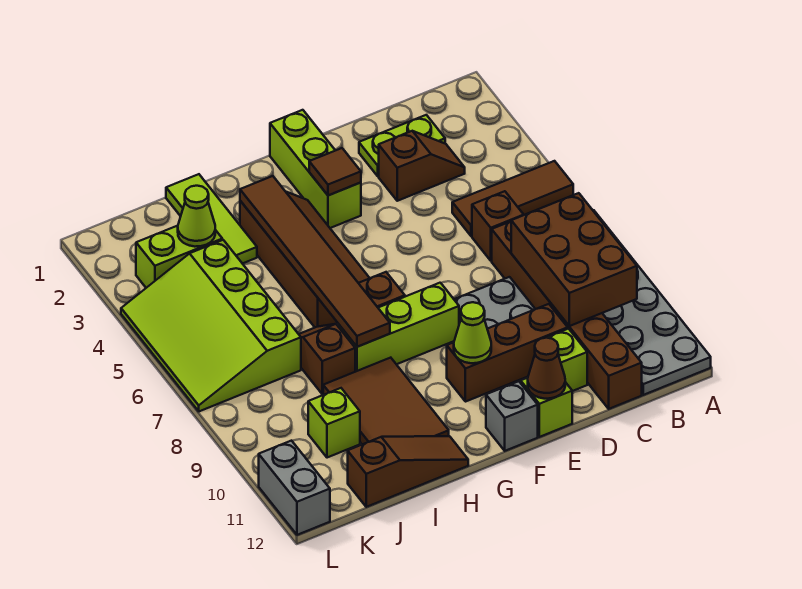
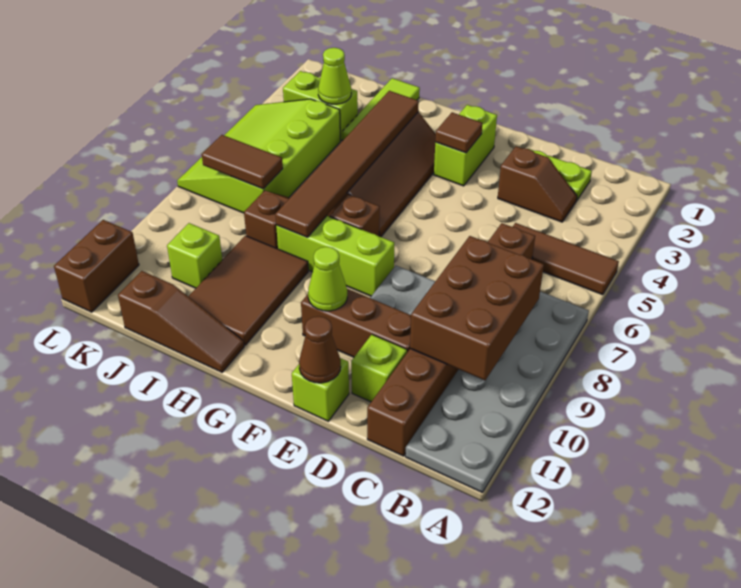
lime 1x3 brick [270,110,361,228] -> lime 1x2 brick [434,105,497,186]
grey 1x1 brick [486,381,538,451] -> none
none -> brown 1x2 tile [202,135,283,189]
grey 1x2 brick [259,441,330,535] -> brown 1x2 brick [54,220,139,312]

